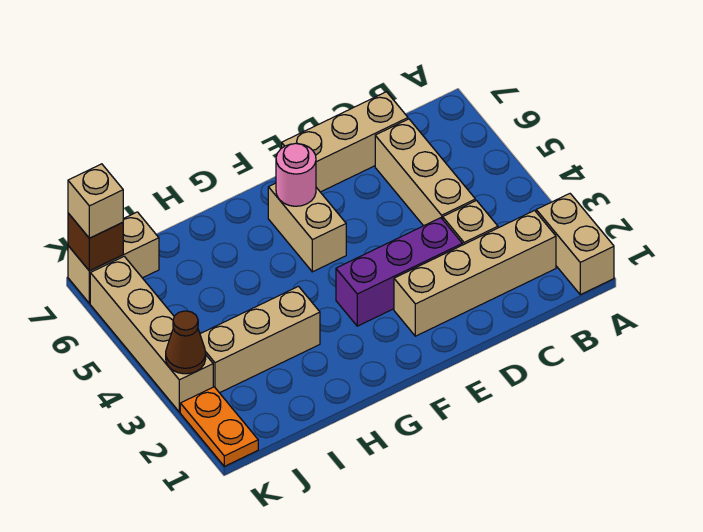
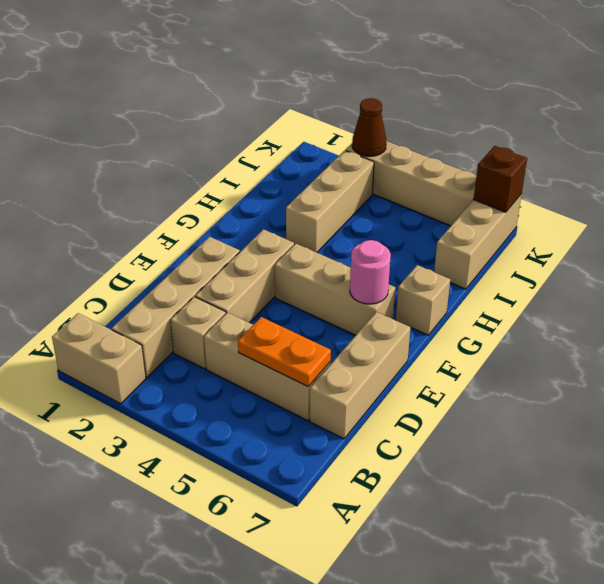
purple 1x3 brick [336,218,462,326] -> tan 1x3 brick [195,229,294,323]
tan 1x2 brick [268,183,346,272] -> tan 1x3 brick [275,243,395,335]
tan 1x2 brick [68,212,159,303] -> tan 1x3 brick [434,194,522,289]
orange 1x2 plate [180,387,258,466] -> orange 1x2 plate moved to [238,317,331,387]
tan 1x1 brick [68,164,123,238] -> tan 1x1 brick moved to [396,265,450,335]

